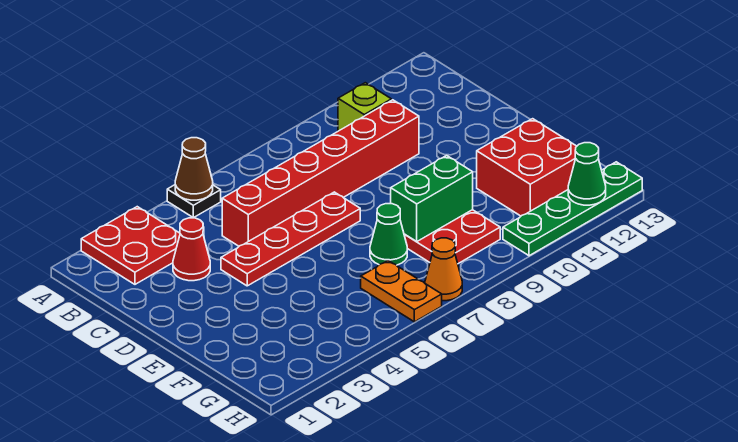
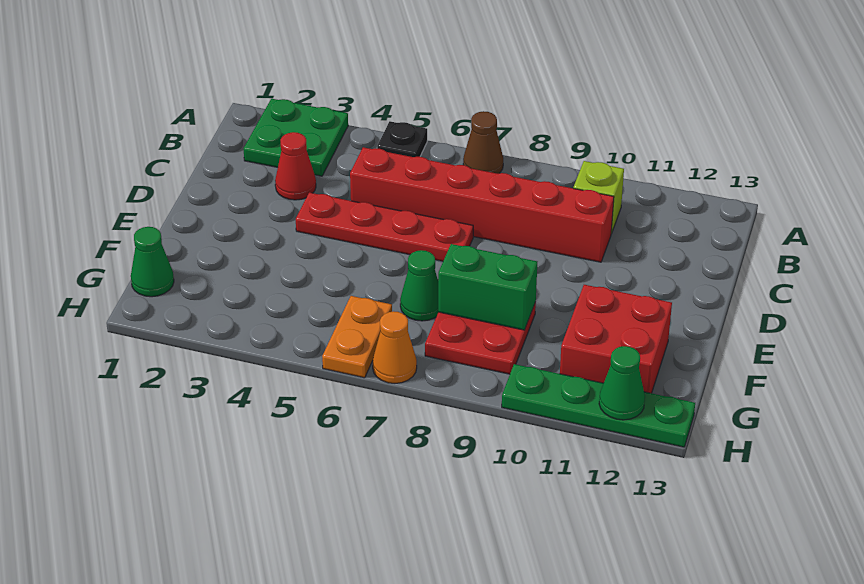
red 2x2 plate [81,207,180,284] -> green 2x2 plate [243,99,348,176]
brown 1x1 cone [175,138,213,200] -> brown 1x1 cone moved to [463,111,503,174]
none -> green 1x1 cone [131,227,174,297]

